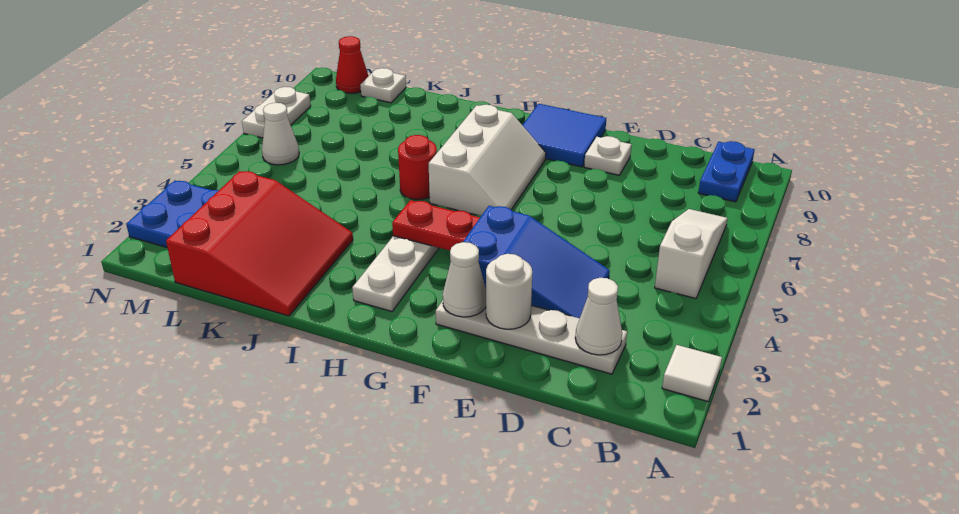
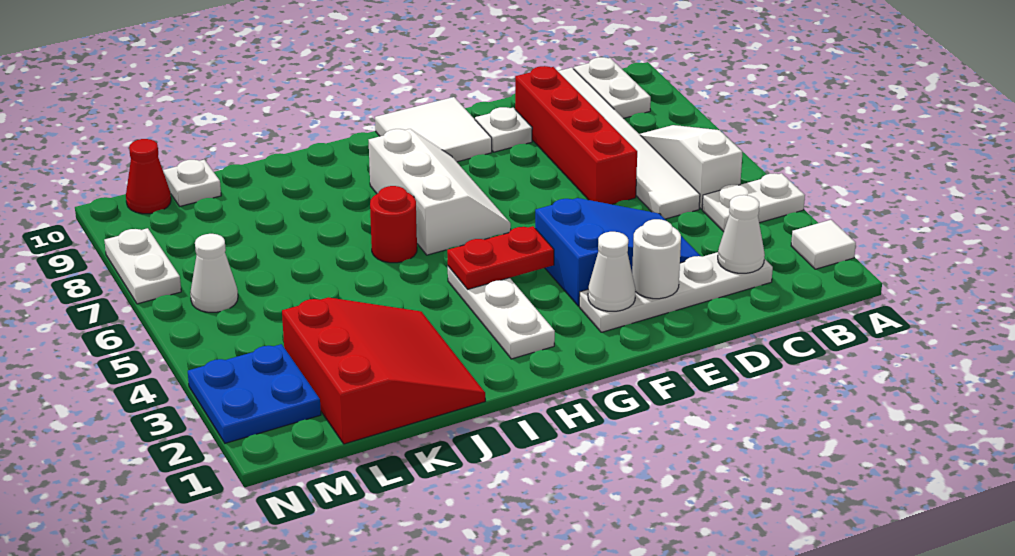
none -> white 1x2 plate [702,173,805,232]
blue 1x2 plate [698,141,755,202] -> white 1x2 plate [574,57,651,118]
none -> white 1x6 tile [558,67,700,219]
none -> red 1x4 brick [515,66,637,204]
blue 2x2 tile [522,104,606,167] -> white 2x2 tile [375,97,492,162]

